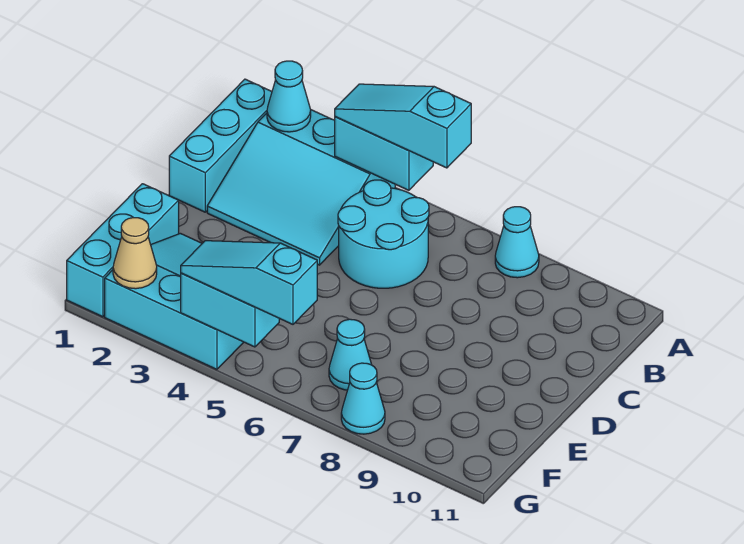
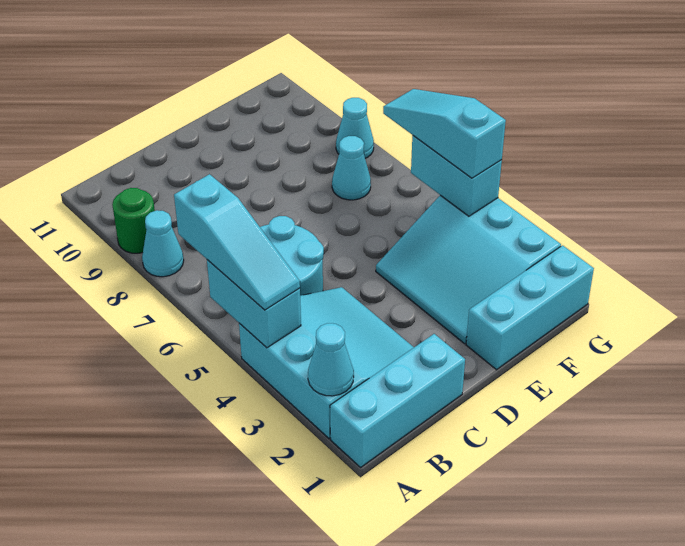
none -> green 1x1 round brick [112,188,155,253]
tan 1x1 cone [113,218,157,289] -> none
cyan 1x3 slope [181,241,317,324] -> cyan 1x3 slope turned to [383,89,506,178]

